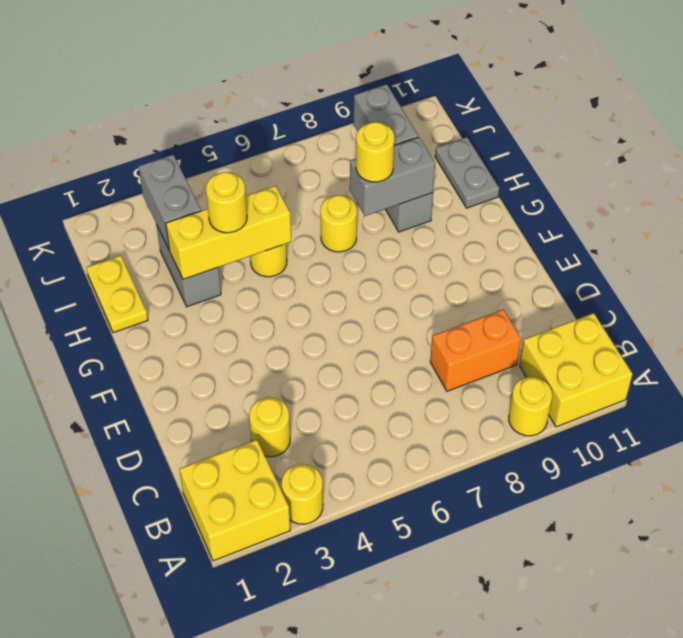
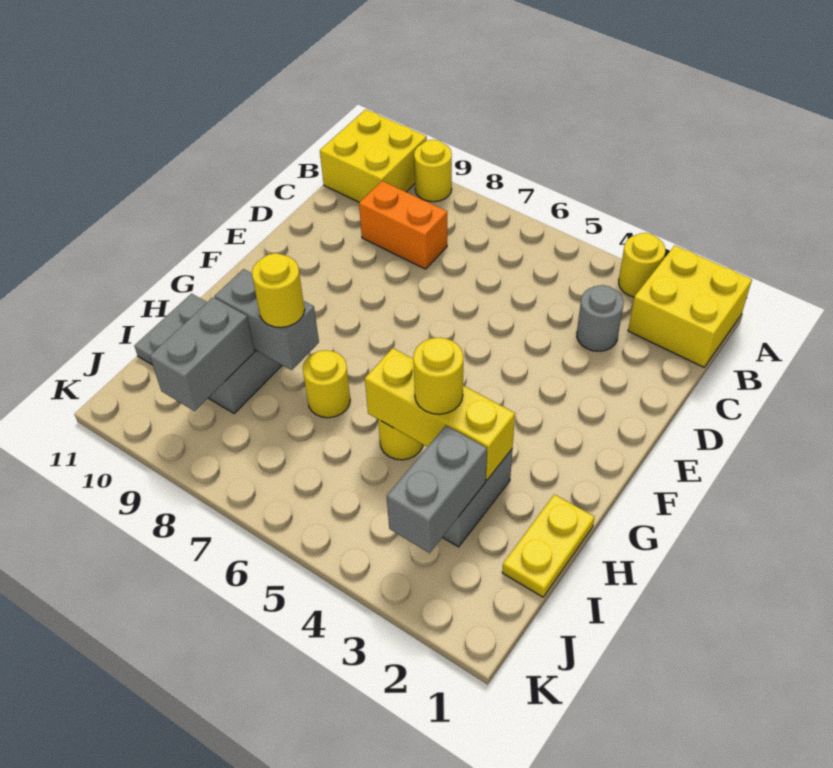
yellow 1x1 round brick [249,397,290,457] -> grey 1x1 round brick [577,285,624,351]

